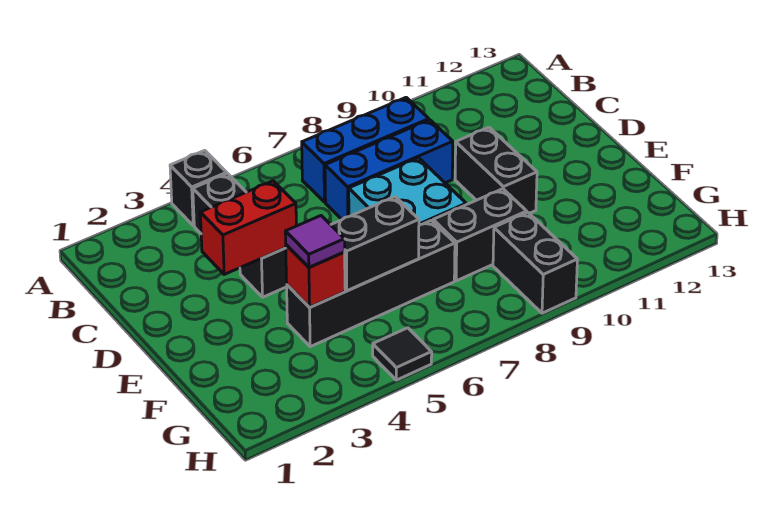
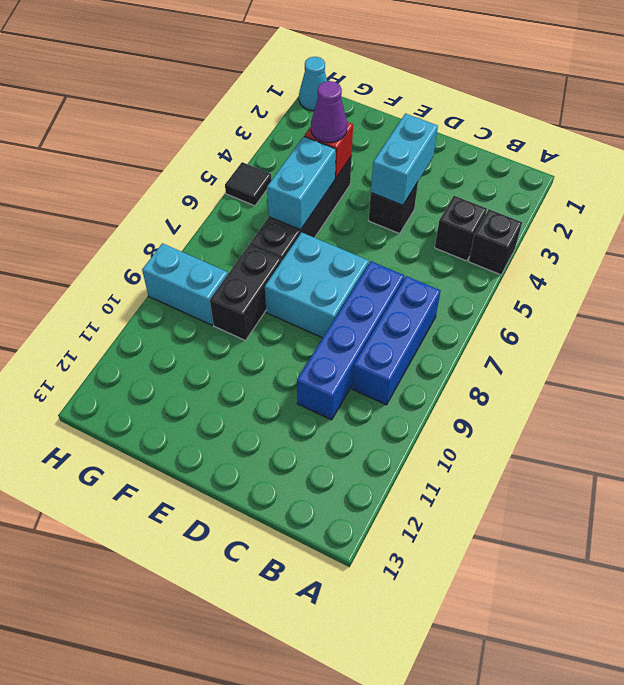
blue 1x3 brick [325,120,453,219] -> blue 1x4 brick [297,261,404,420]
red 1x2 brick [200,181,296,274] -> cyan 1x2 brick [371,114,438,205]
black 1x2 brick [455,127,537,213] -> none
purple 1x1 tile [285,216,345,267] -> purple 1x1 cone [311,81,347,142]
black 1x2 brick [331,197,419,291] -> cyan 1x2 brick [267,136,336,230]
black 1x2 brick [493,212,577,313] -> cyan 1x2 brick [142,243,228,325]
none -> cyan 1x1 cone [299,57,327,111]

